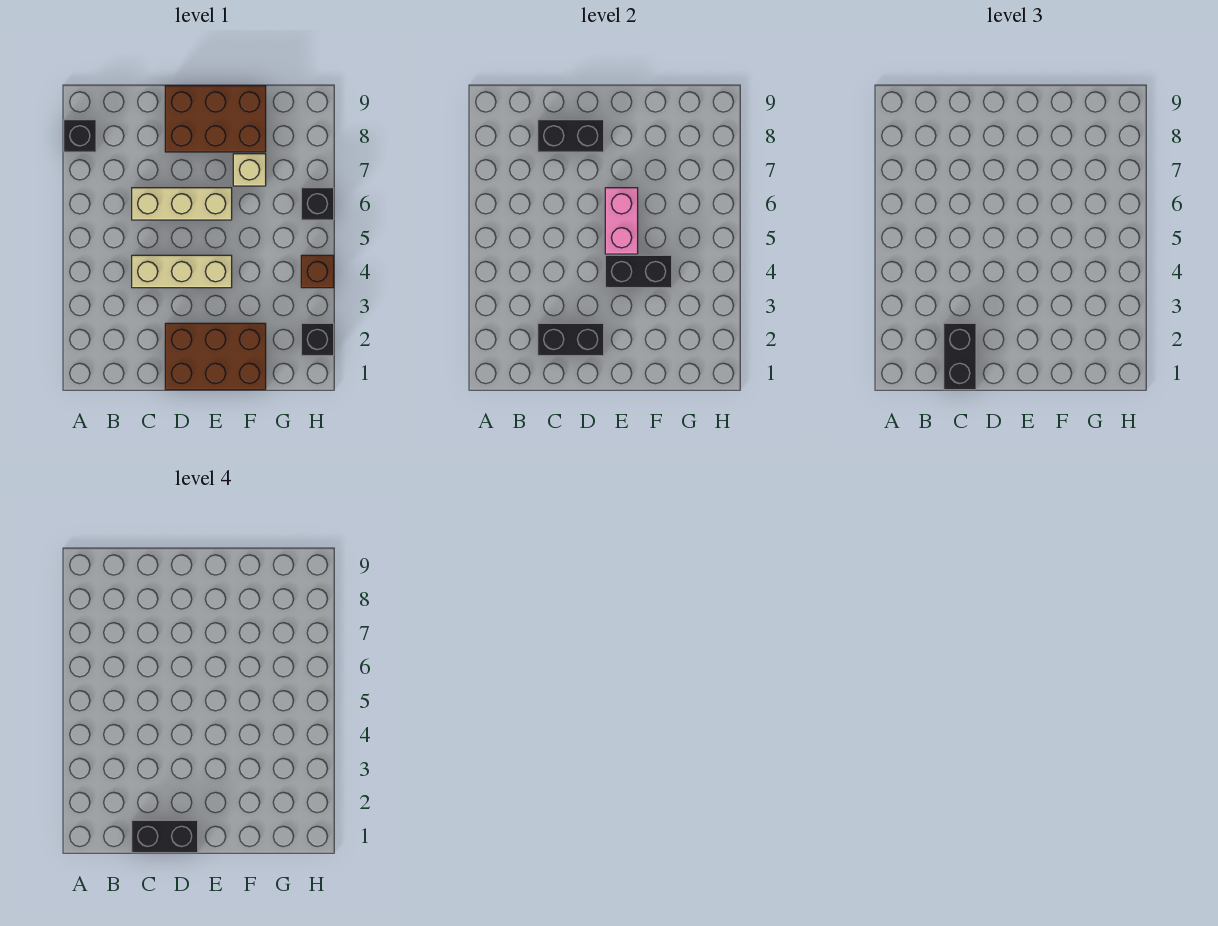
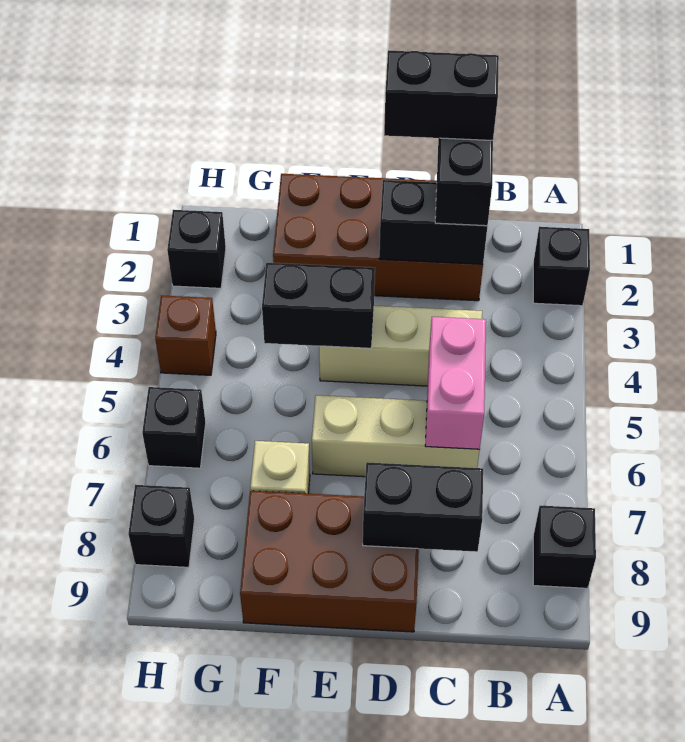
none -> black 1x1 brick [533,227,590,306]
brown 2x3 brick [165,323,266,390] -> brown 2x4 brick [273,174,483,301]
pink 1x2 brick [605,188,638,254] -> pink 1x2 brick moved to [425,317,486,449]
none -> black 1x1 brick [128,485,195,567]

